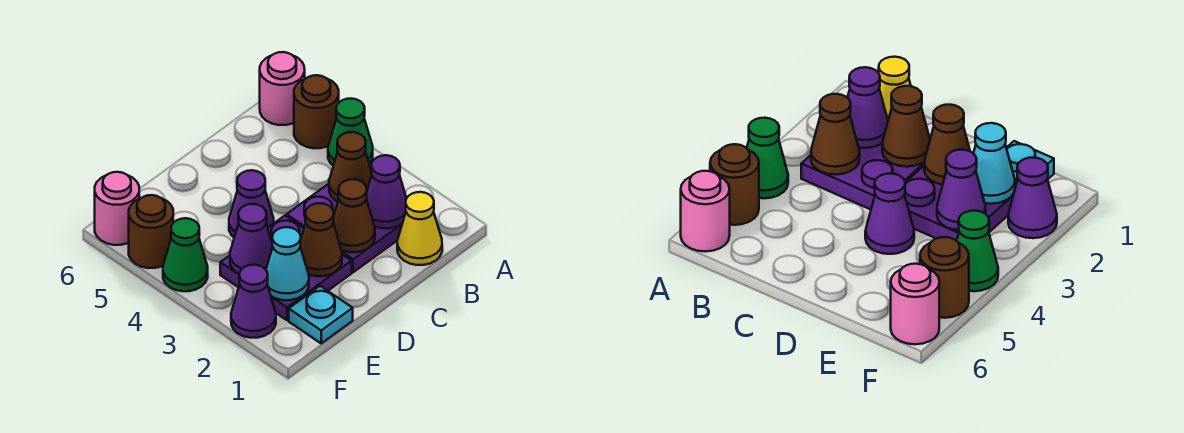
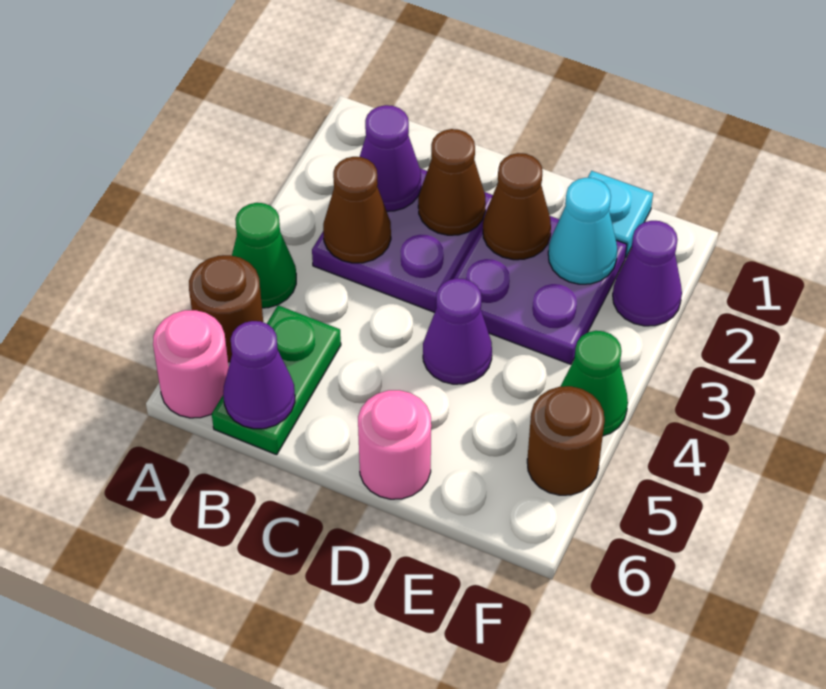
yellow 1x1 cone [397,192,442,265] -> none
none -> green 1x2 plate [212,305,341,455]
purple 1x1 cone [230,204,273,274] -> purple 1x1 cone moved to [223,321,295,429]
pink 1x1 round brick [95,172,139,245] -> pink 1x1 round brick moved to [358,390,431,499]

